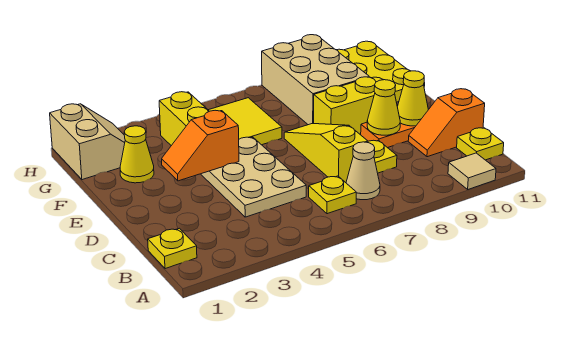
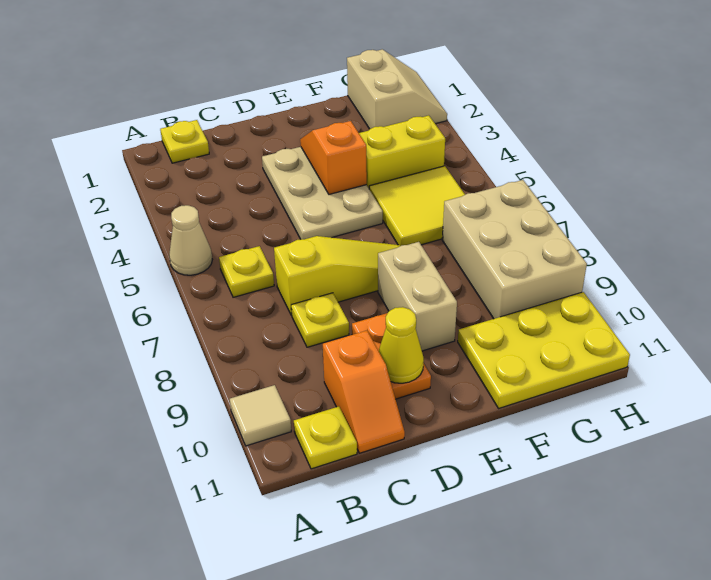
tan 1x1 cone [346,142,380,200] -> tan 1x1 cone moved to [169,205,212,275]
tan 2x3 plate [201,137,306,217] -> tan 2x3 plate turned to [262,147,383,239]
orange 1x2 slope [408,89,485,157] -> orange 1x2 slope turned to [323,331,405,453]
yellow 1x1 cone [367,80,400,135] -> none
yellow 1x2 brick [314,77,376,135] -> tan 1x2 brick [378,242,457,351]
yellow 1x1 cone [120,126,154,183] -> none
tan 2x3 brick [262,35,369,125] -> tan 2x3 brick turned to [442,180,587,319]
tan 2x2 slope [50,104,125,180] -> tan 2x2 slope turned to [347,49,447,129]

